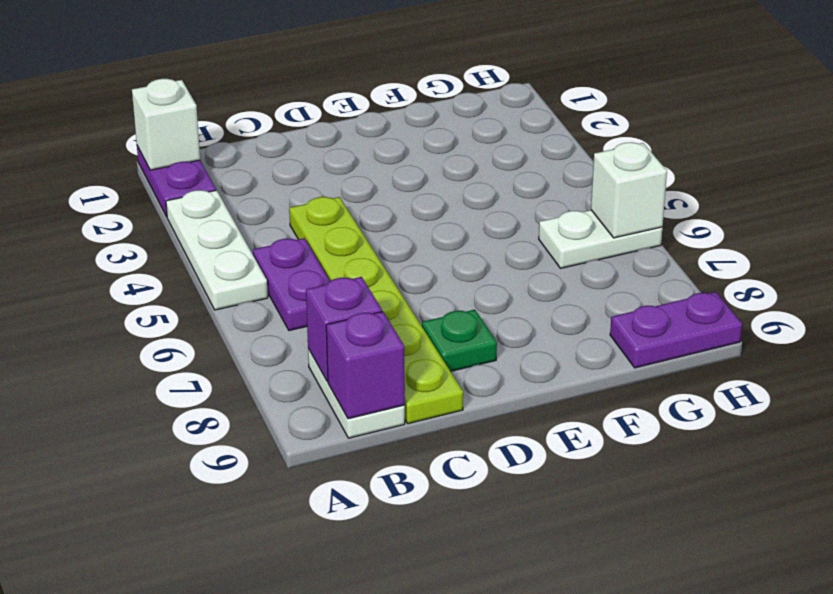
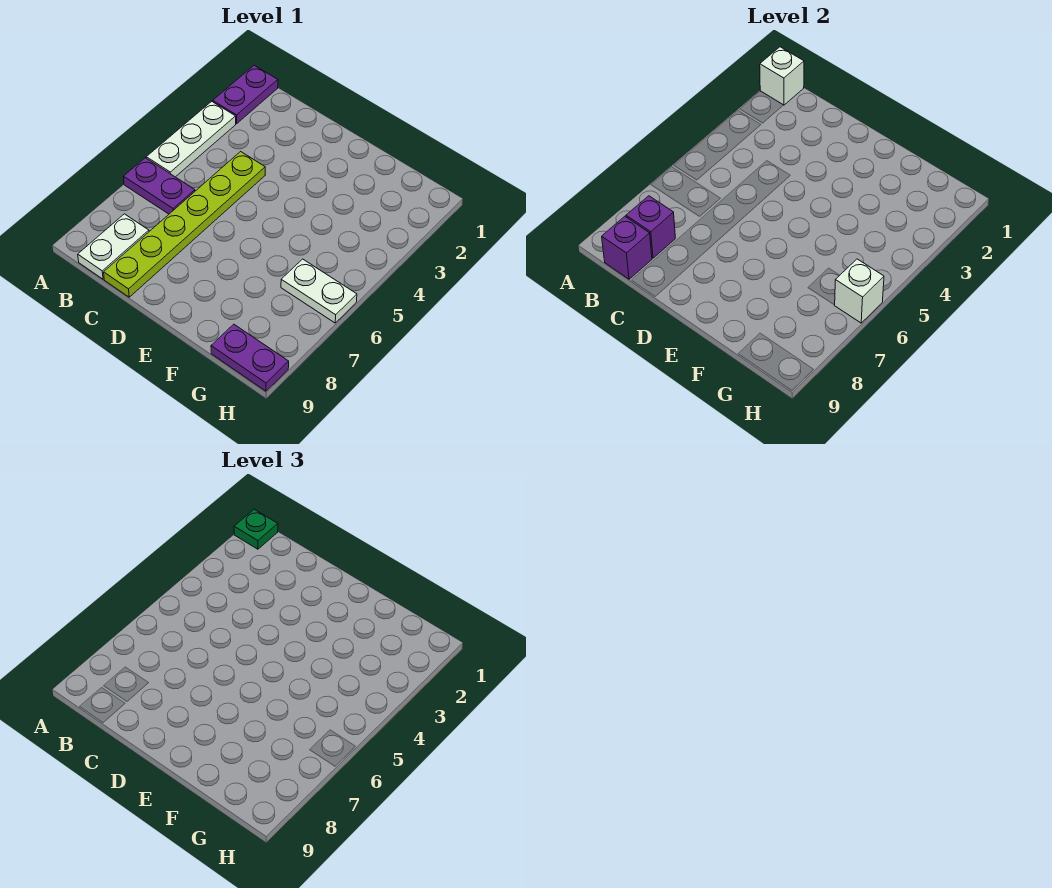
purple 1x2 plate [253,238,330,331] -> purple 1x2 plate turned to [123,158,195,214]
green 1x1 plate [422,310,497,371] -> green 1x1 plate moved to [234,509,278,549]

